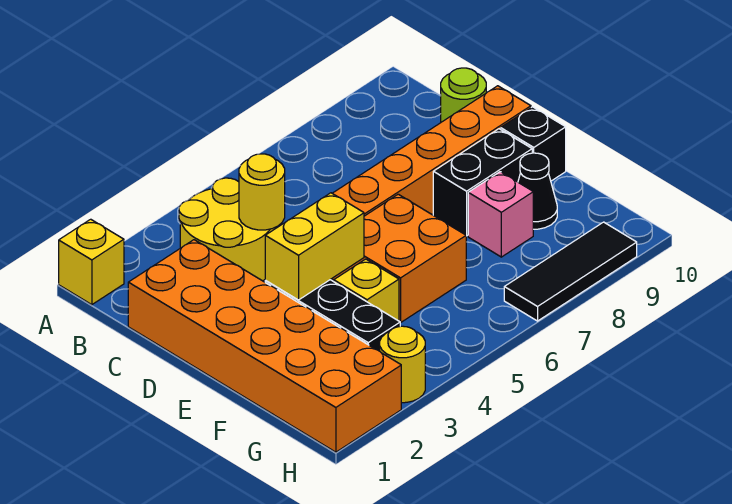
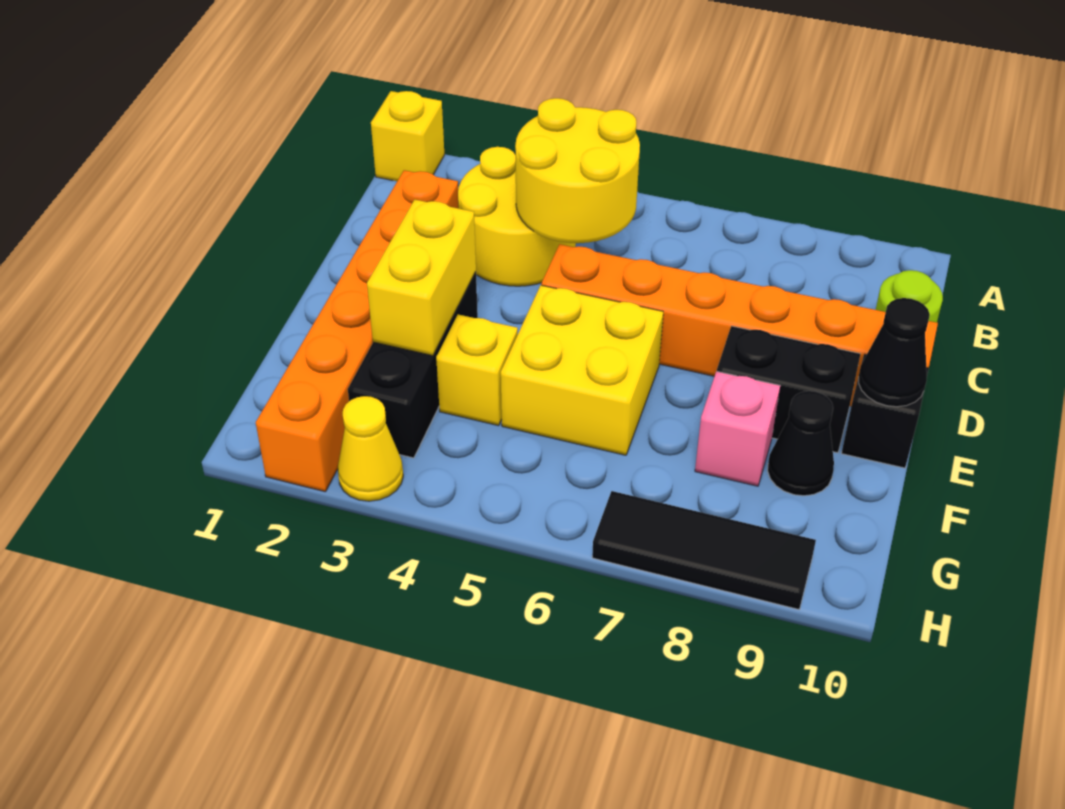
orange 2x6 brick [128,240,401,452] -> orange 1x6 brick [256,170,458,492]
yellow 1x1 round brick [239,154,285,230] -> yellow 2x2 round brick [515,98,640,243]
yellow 1x2 brick [265,193,364,300] -> yellow 1x2 brick turned to [367,200,476,356]
orange 2x2 brick [333,194,466,322] -> yellow 2x2 brick [501,285,663,455]
none -> black 1x1 cone [859,298,930,407]
yellow 1x1 round brick [380,326,425,403] -> yellow 1x1 cone [338,396,403,501]

